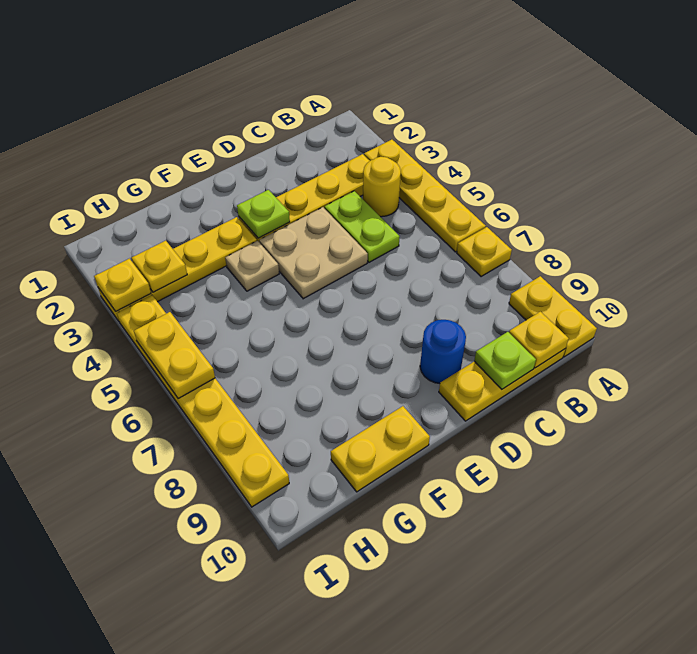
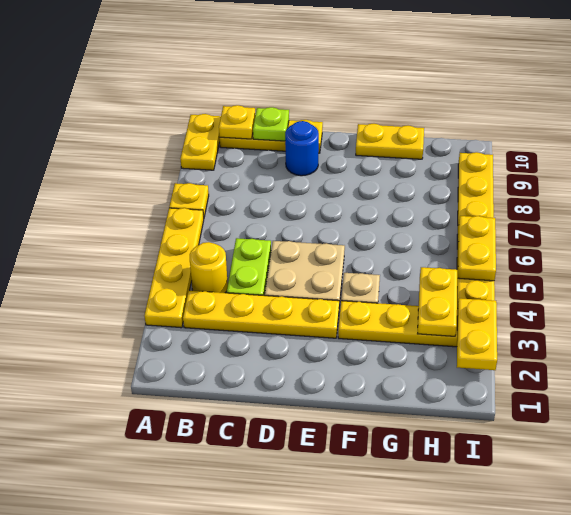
lime 1x1 plate [237,190,290,238] -> none
yellow 1x1 plate [132,241,187,292] -> yellow 1x2 plate [418,267,457,336]
yellow 1x1 plate [94,259,151,311] -> yellow 1x2 plate [457,298,497,370]

